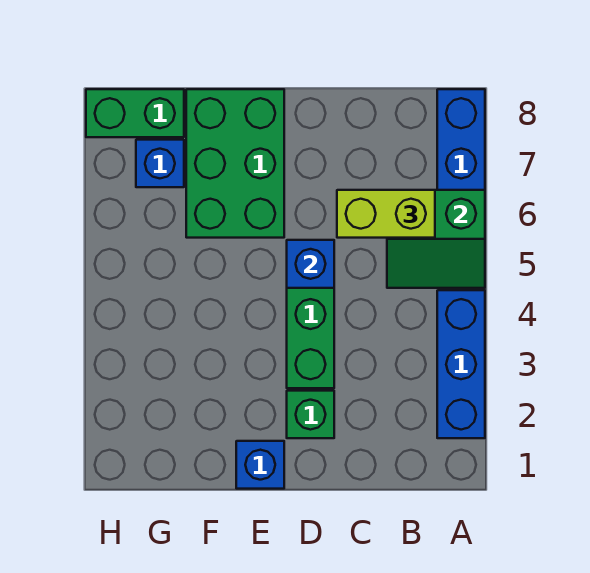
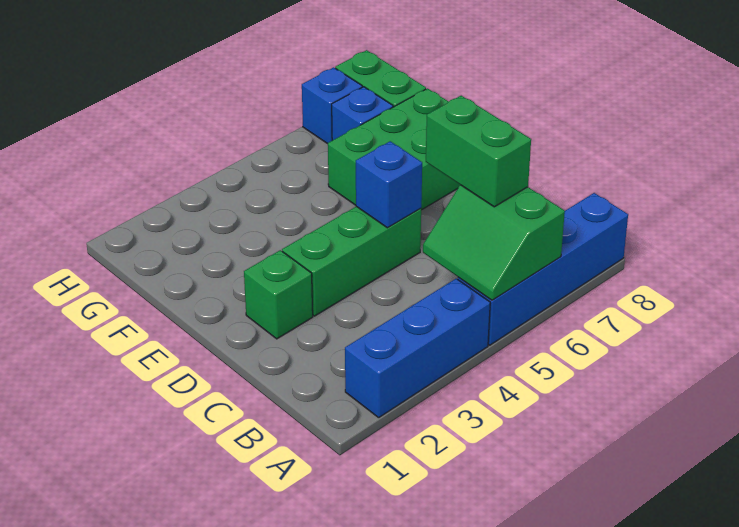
lime 1x2 brick [337,190,435,238] -> green 1x2 brick [426,96,531,207]
blue 1x1 brick [236,441,284,489] -> blue 1x1 brick moved to [302,67,362,144]

